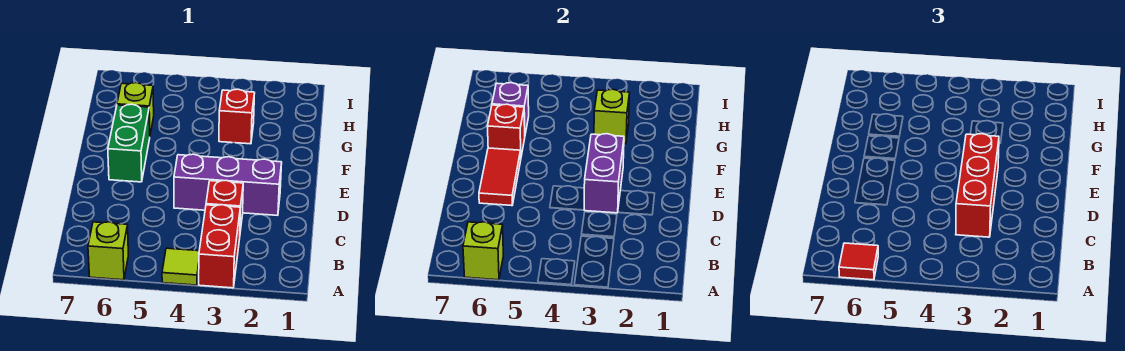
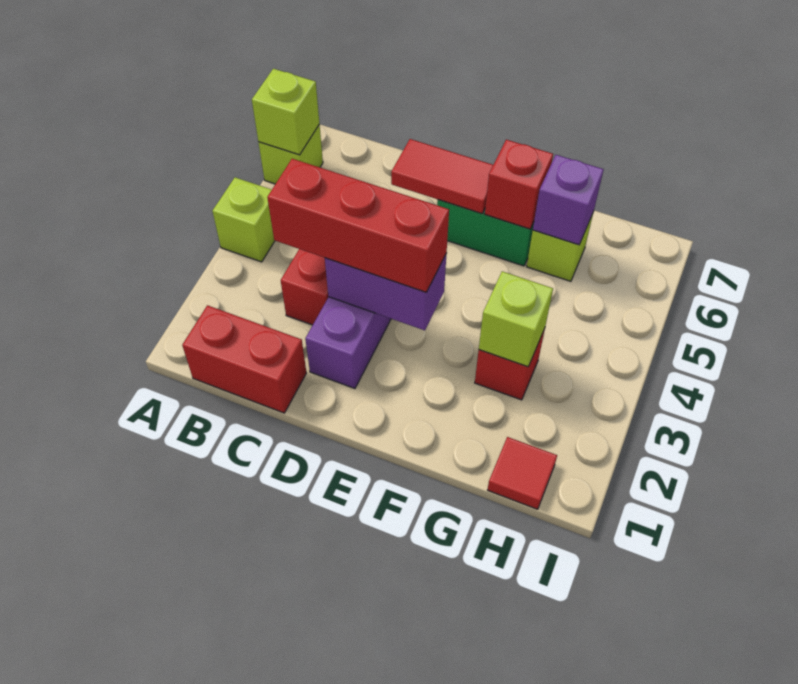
red 1x2 brick [199,205,240,288] -> red 1x2 brick moved to [182,305,306,413]
lime 1x1 tile [162,248,199,285] -> lime 1x1 brick [212,177,275,262]
red 1x1 tile [839,243,878,280] -> red 1x1 tile moved to [488,437,557,509]

